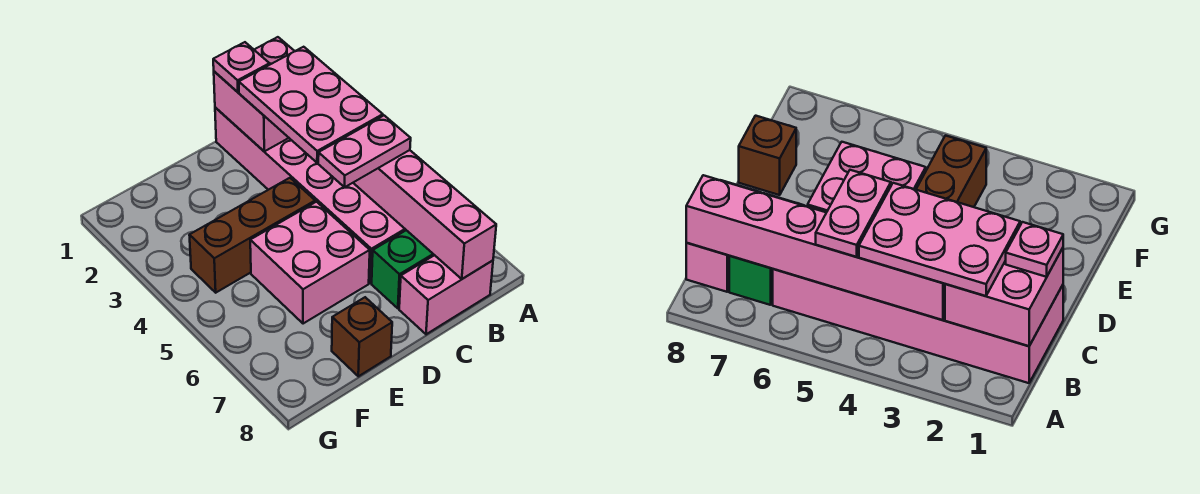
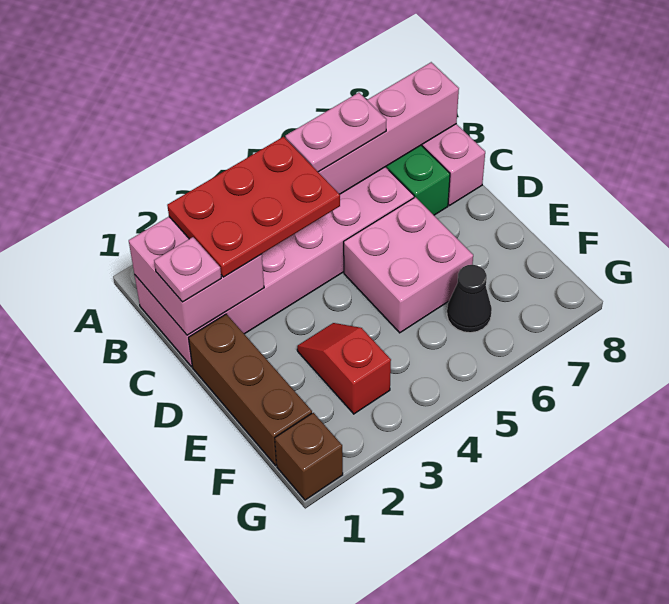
pink 2x3 plate [239,47,383,163] -> red 2x3 plate [167,137,340,277]
pink 1x2 plate [318,116,411,187] -> pink 1x2 plate turned to [285,93,386,172]
brown 1x3 brick [189,178,315,293] -> brown 1x3 brick moved to [189,314,312,465]
none -> red 1x2 slope [297,323,391,414]
brown 1x1 brick [332,297,392,376] -> brown 1x1 brick moved to [275,413,343,500]
none -> black 1x1 cone [447,265,492,333]

